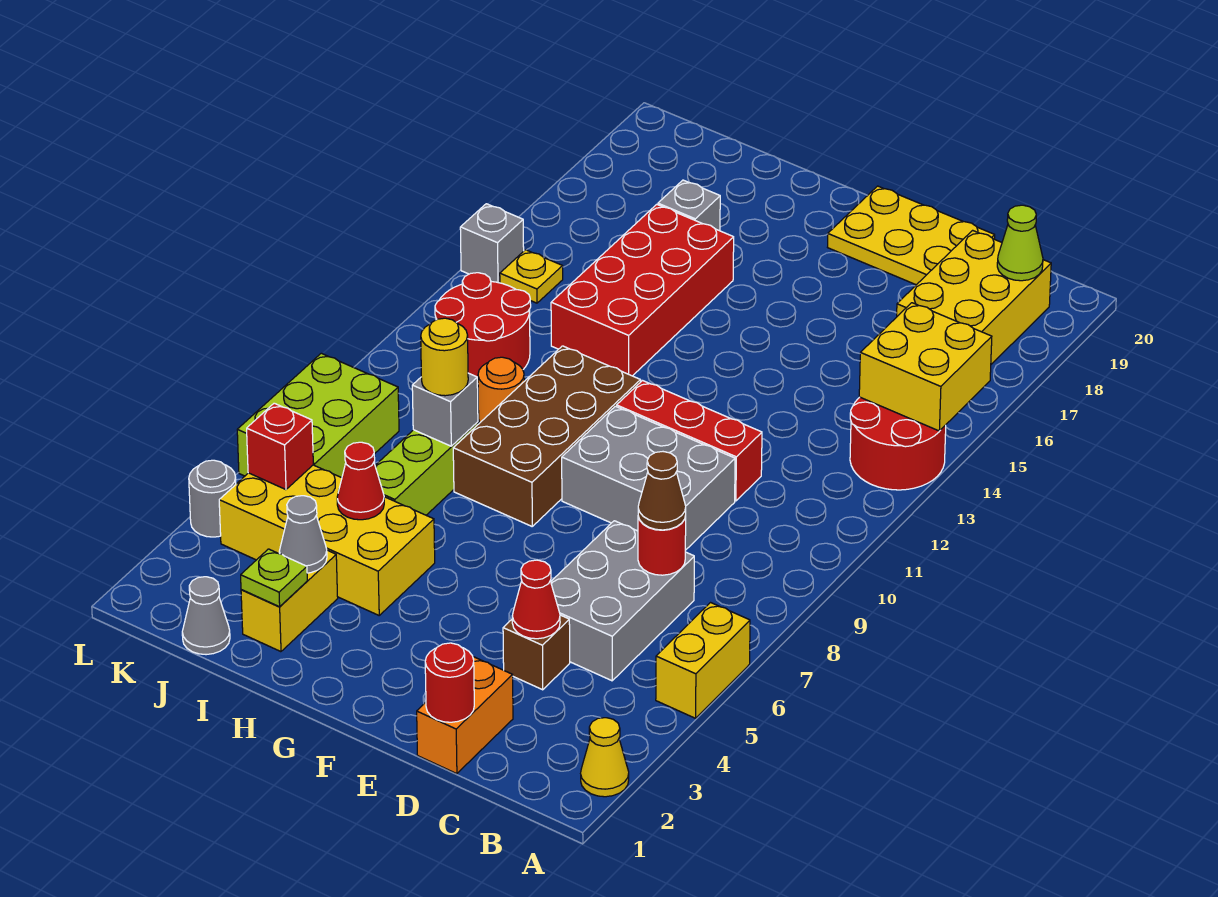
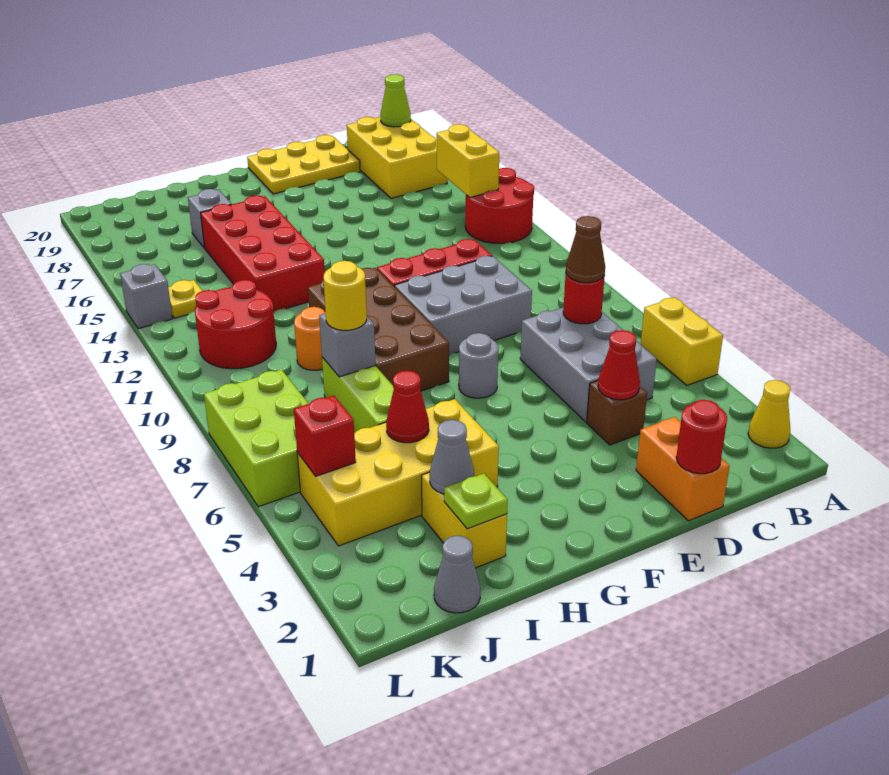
yellow 2x2 brick [859,303,992,431] -> yellow 1x2 brick [437,124,499,197]
grey 1x1 round brick [189,460,236,537] -> grey 1x1 round brick moved to [459,333,498,398]

